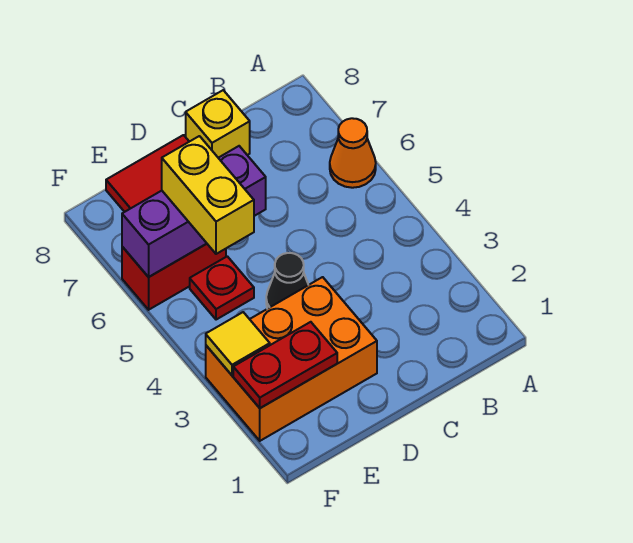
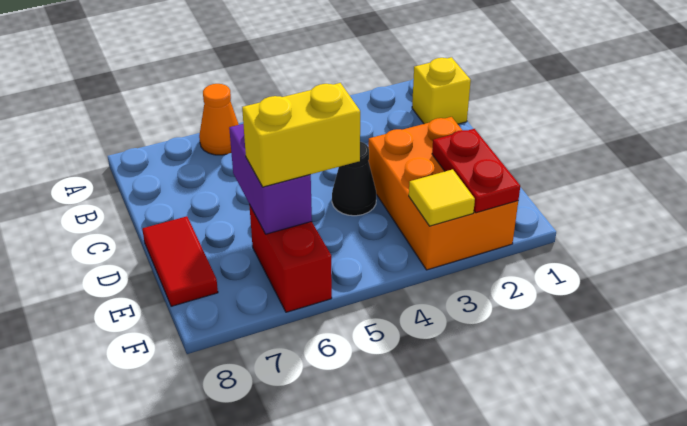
yellow 1x1 brick [186,90,250,158] -> yellow 1x1 brick moved to [412,57,471,124]
purple 1x3 brick [122,146,266,277] -> purple 1x2 brick [229,124,312,234]
red 1x1 plate [190,256,254,320] -> none

